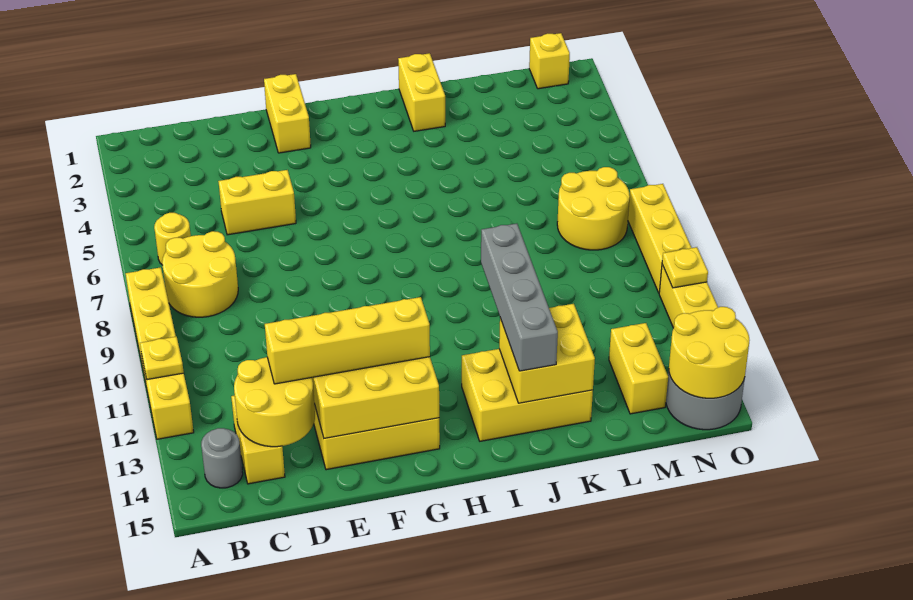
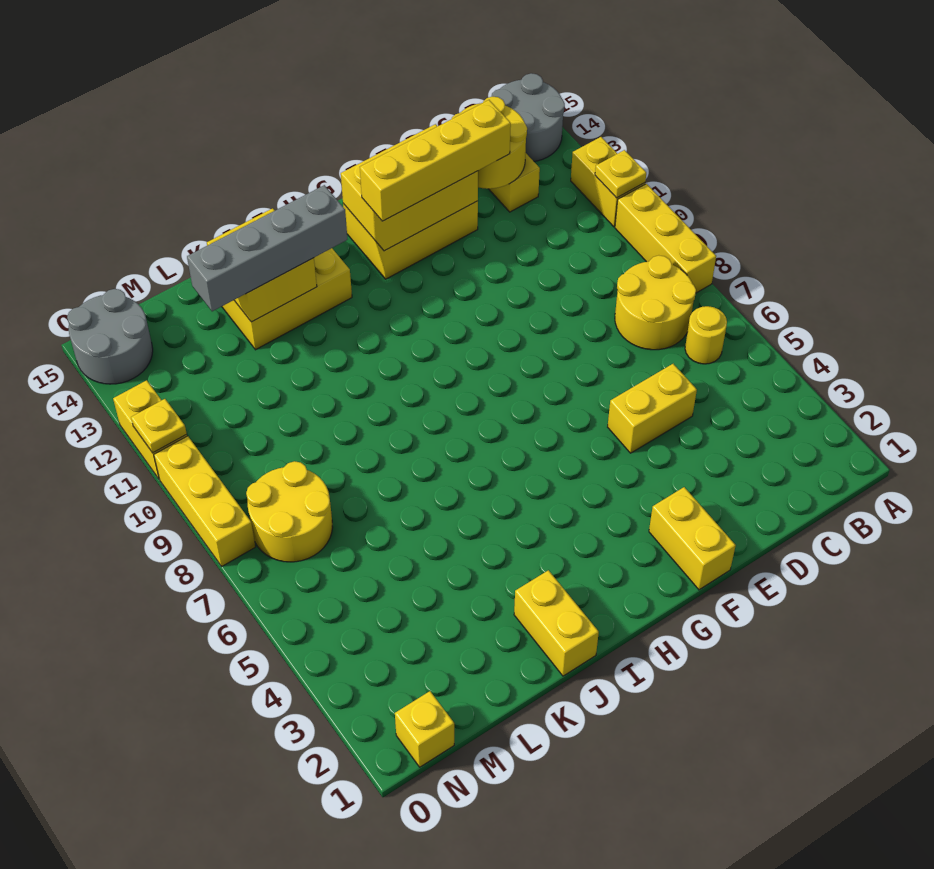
grey 1x1 round brick [201,428,243,488] -> grey 2x2 round brick [491,73,565,161]
grey 1x4 brick [481,224,558,371] -> grey 1x4 brick turned to [187,185,348,311]
yellow 1x2 brick [609,323,668,414] -> none
yellow 2x2 round brick [669,307,750,398] -> none

